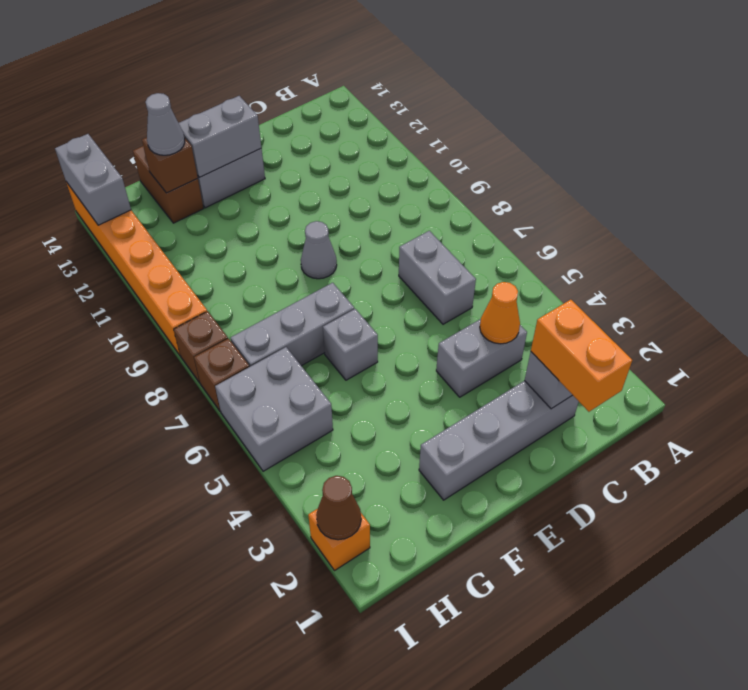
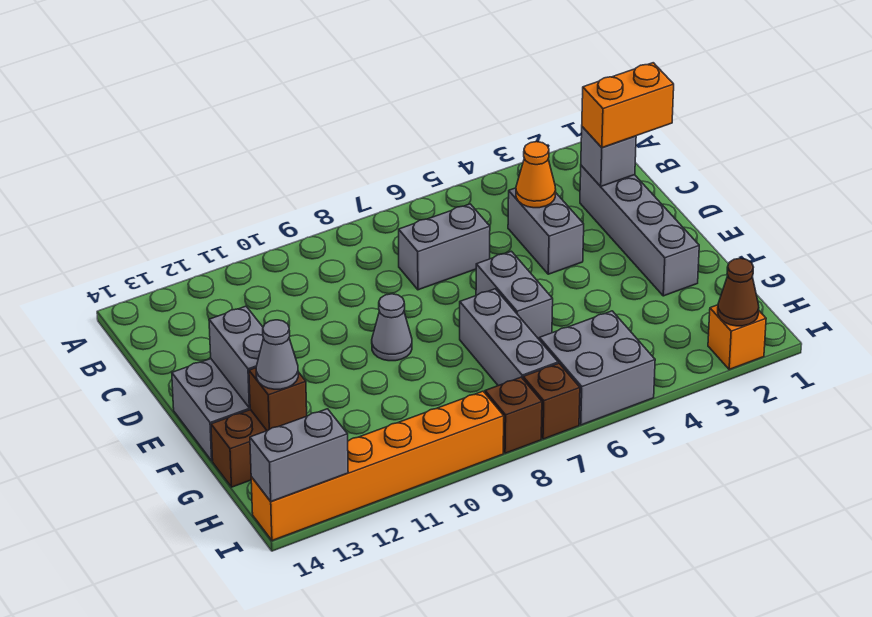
grey 1x1 brick [323,309,378,380] -> grey 1x2 brick [476,251,553,339]

